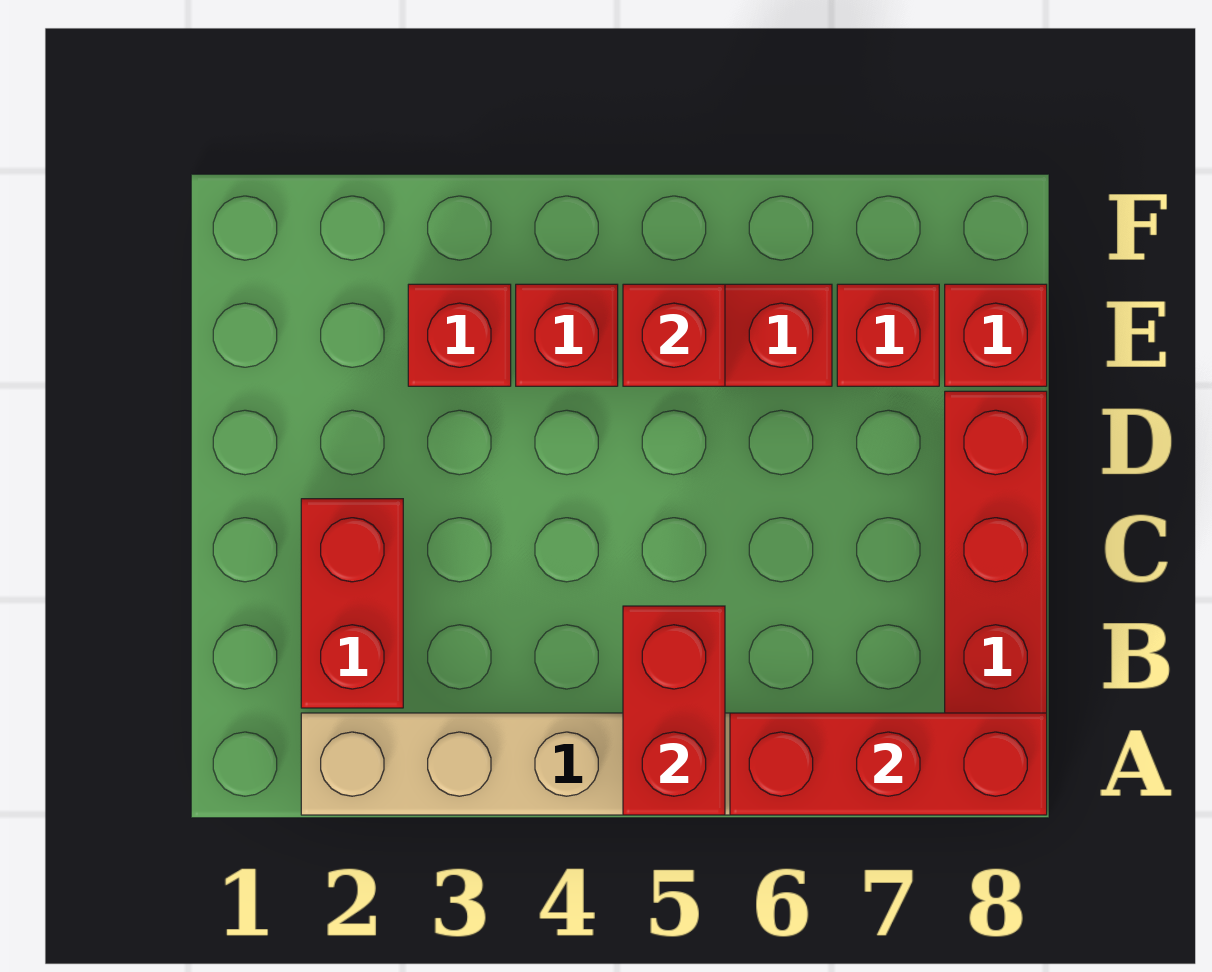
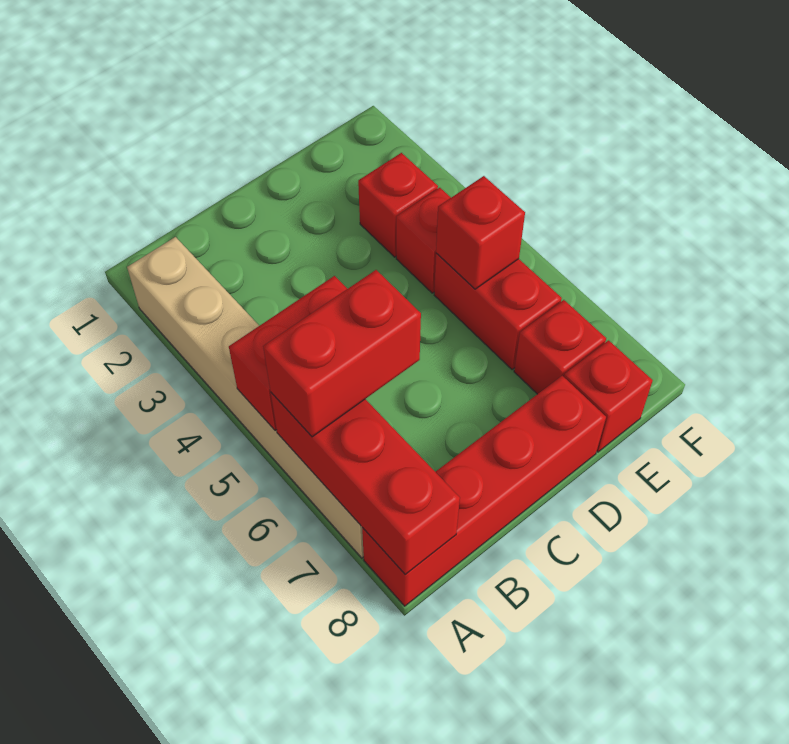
red 1x2 brick [301,499,403,708] -> red 1x2 brick moved to [263,270,421,437]

